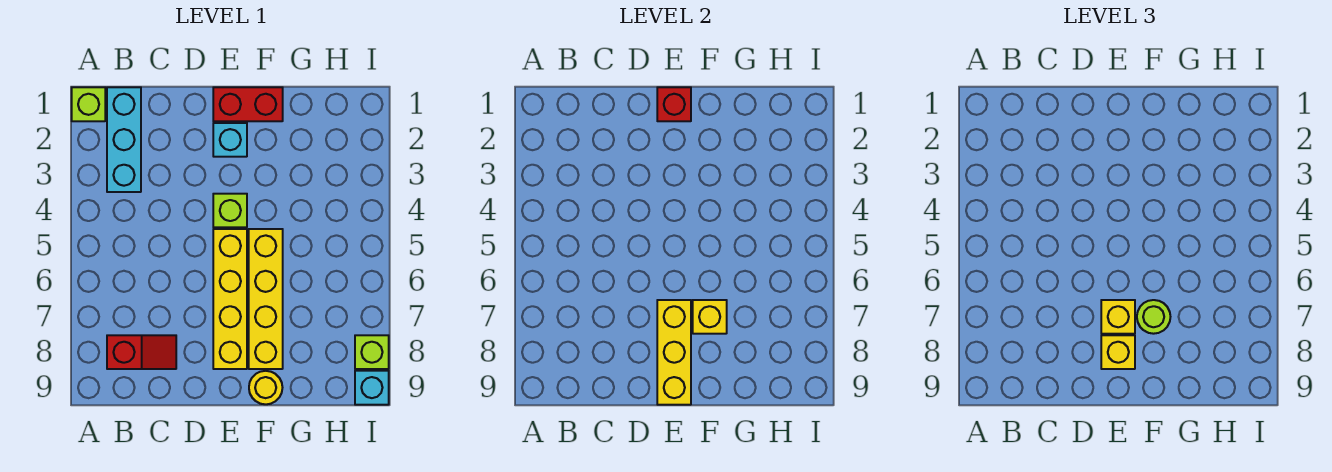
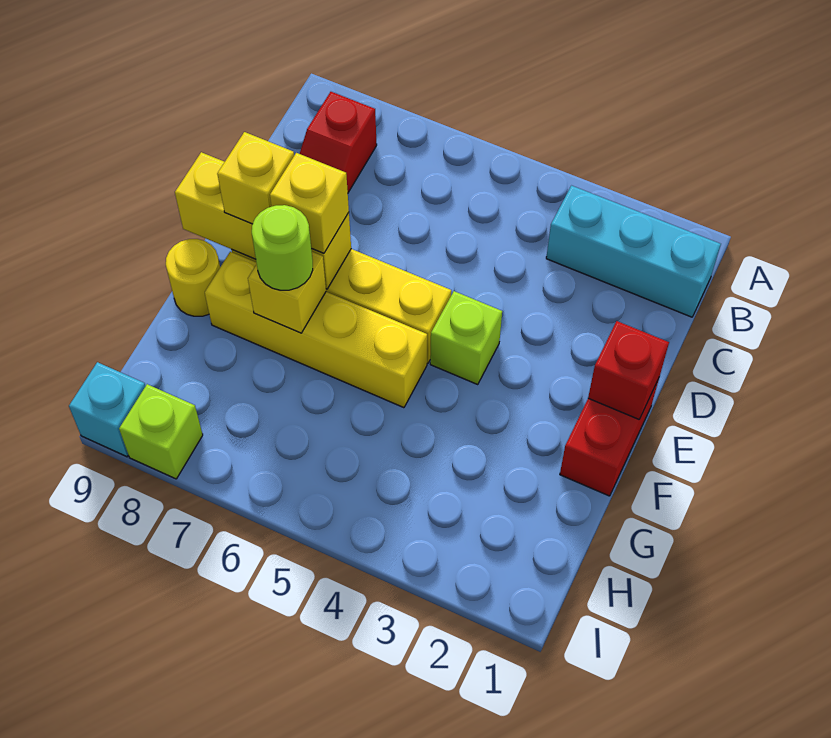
lime 1x1 brick [72,87,105,121] -> none
cyan 1x1 brick [213,123,247,157] -> none

